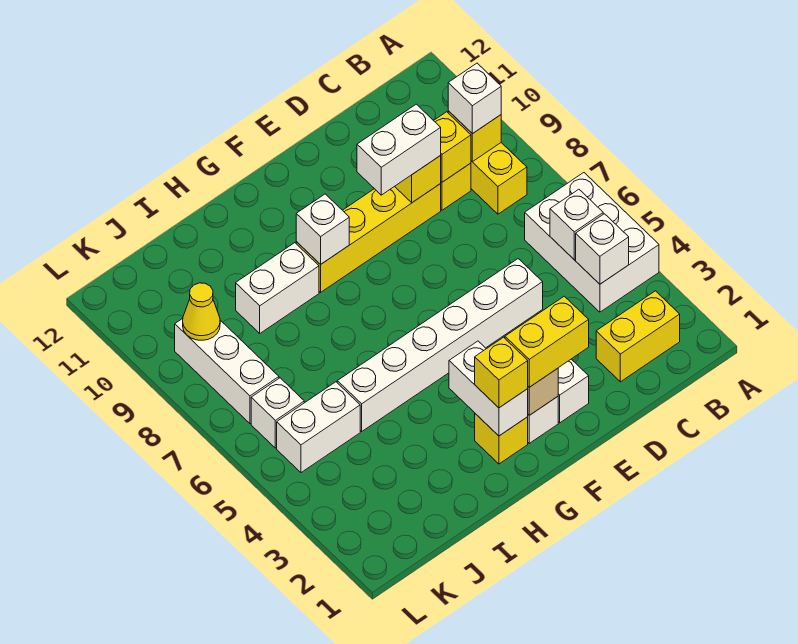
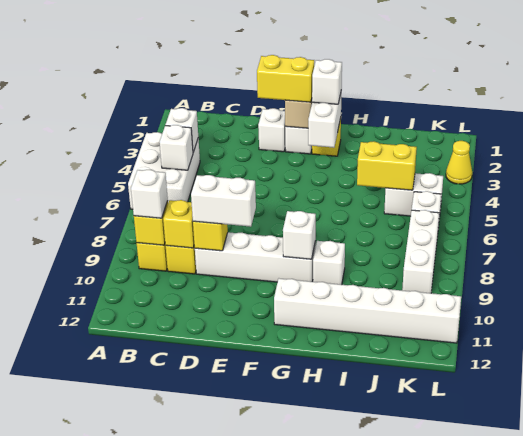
yellow 1x2 brick [596,291,680,382] -> yellow 1x2 brick moved to [357,141,417,190]
white 1x6 brick [337,259,543,431] -> white 1x6 brick moved to [274,279,461,343]
yellow 1x4 brick [296,184,441,292] -> white 1x4 brick [195,232,316,282]
yellow 1x1 brick [475,337,528,408] -> white 1x1 brick [312,59,342,104]
white 1x2 brick [236,243,319,333] -> white 1x1 brick [313,241,345,285]
yellow 1x1 cone [183,283,220,340] -> yellow 1x1 cone moved to [446,141,472,184]

